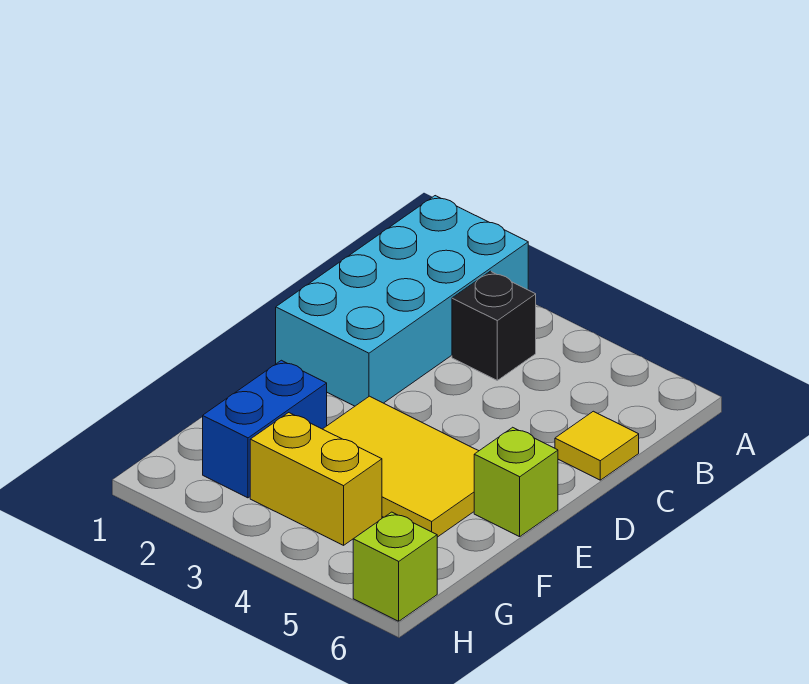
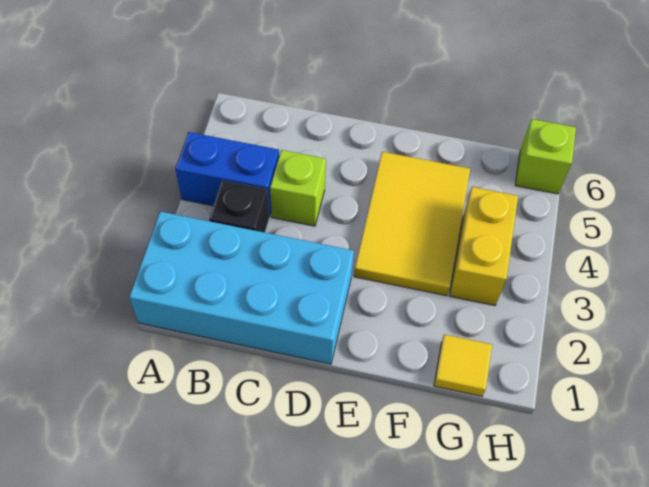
yellow 1x1 tile [555,411,639,480] -> yellow 1x1 tile moved to [434,334,492,396]
lime 1x1 brick [474,427,558,537] -> lime 1x1 brick moved to [270,150,326,226]
blue 1x2 brick [203,360,327,498] -> blue 1x2 brick moved to [175,132,279,217]

